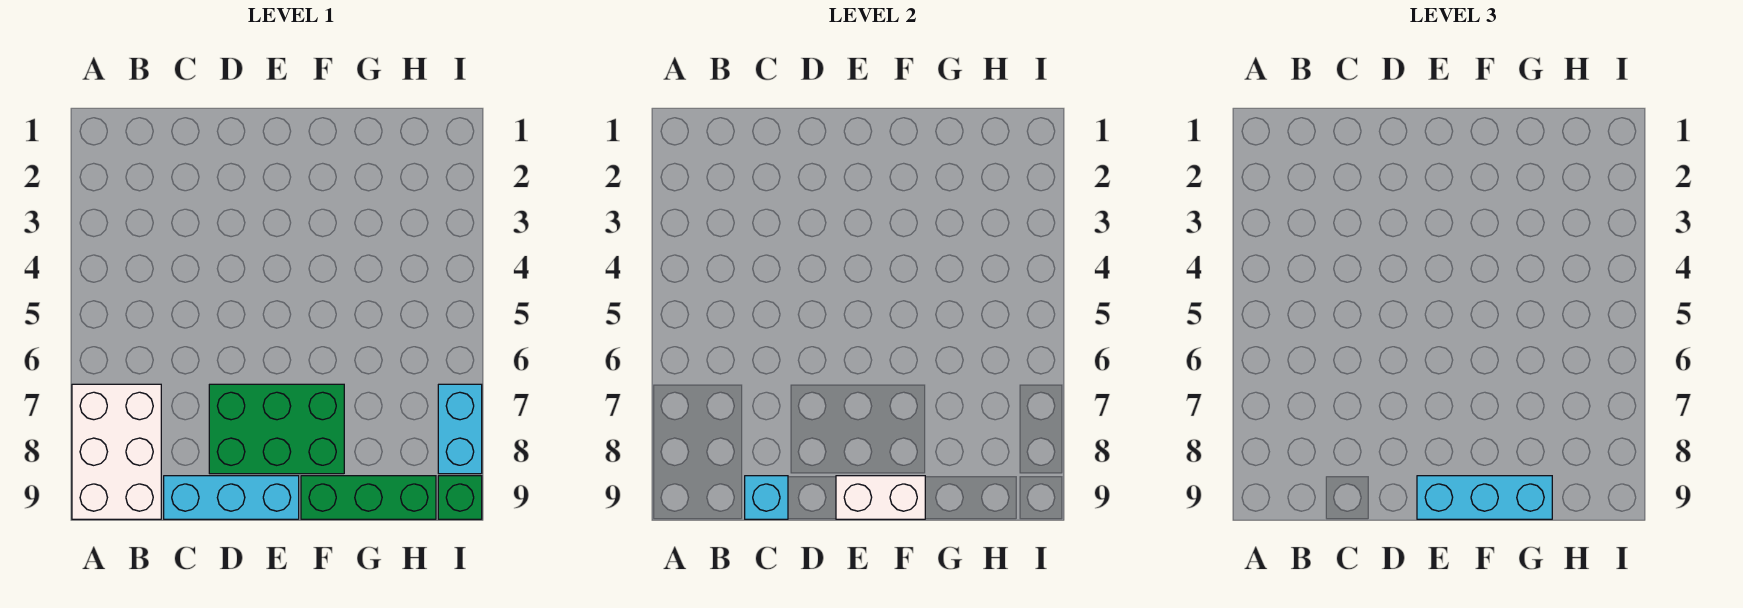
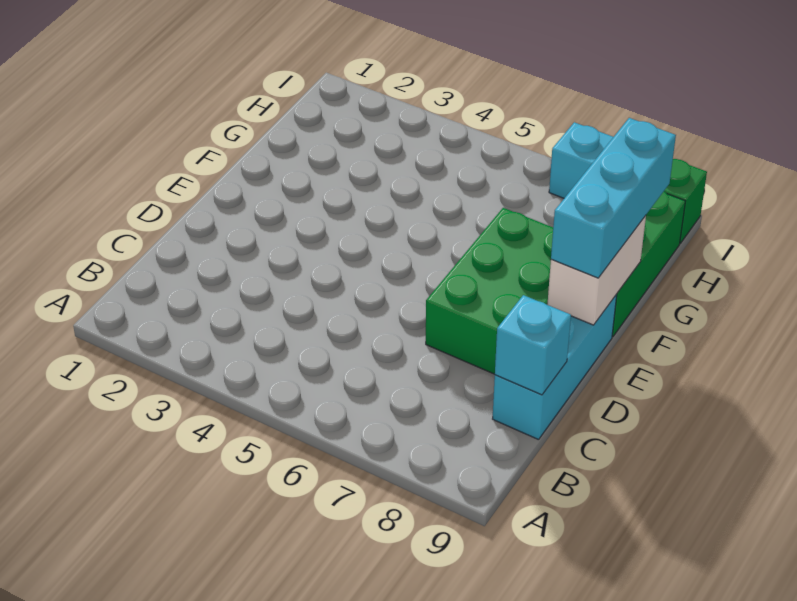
white 2x3 brick [72,384,161,519] -> none

